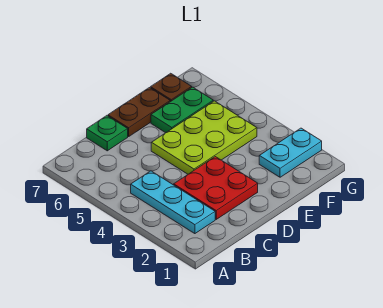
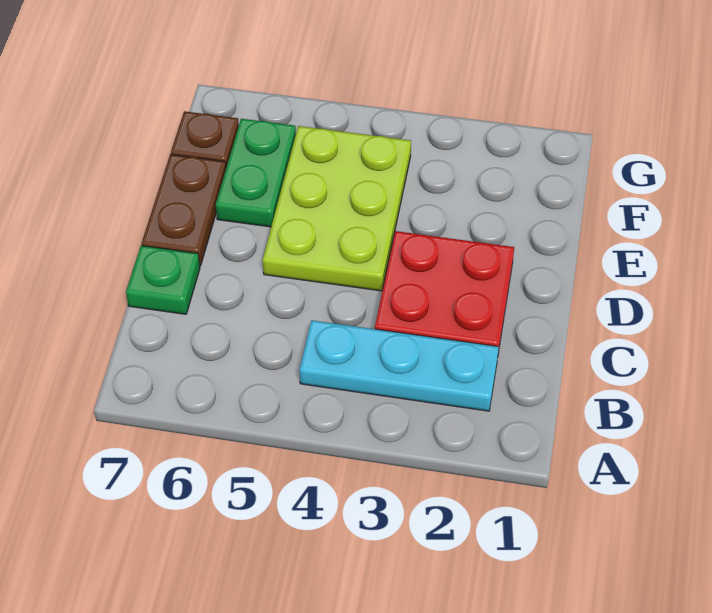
cyan 1x2 plate [259,128,322,177] -> none

